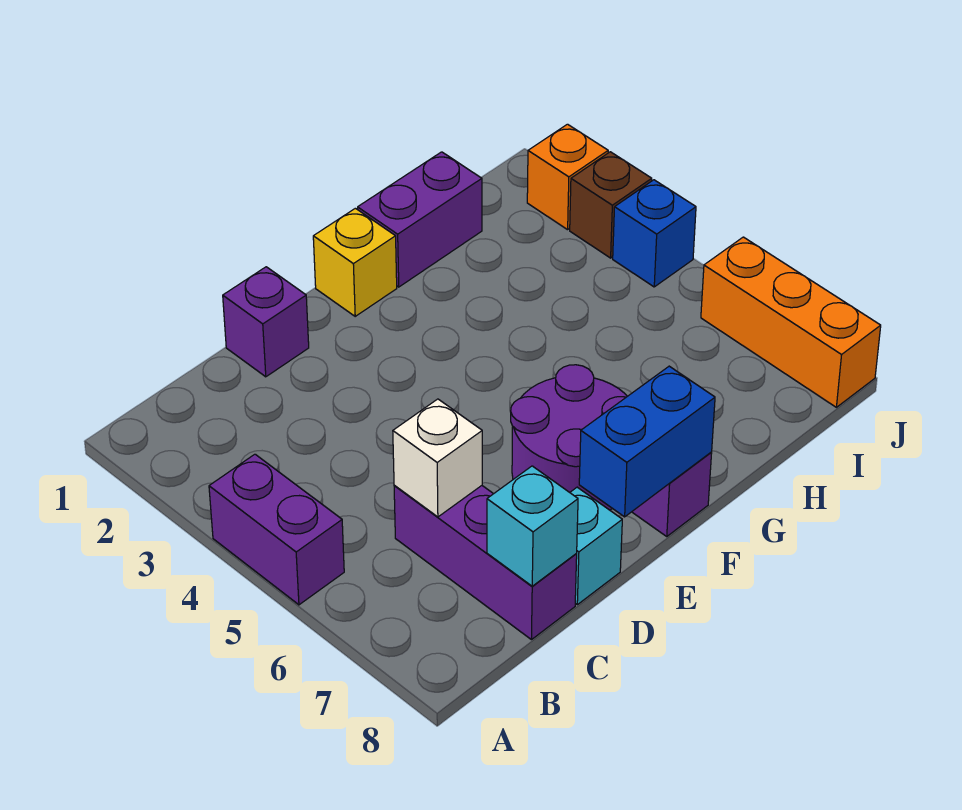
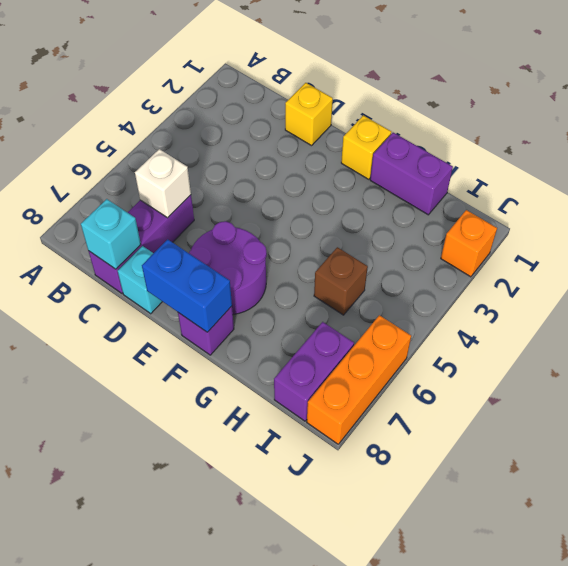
purple 1x2 brick [209,454,344,605] -> purple 1x2 brick moved to [274,322,354,421]
purple 1x1 brick [223,267,309,377] -> yellow 1x1 brick [285,83,333,146]
brown 1x1 brick [570,152,652,258] -> brown 1x1 brick moved to [314,247,368,315]
blue 1x1 brick [613,180,696,287] -> none

